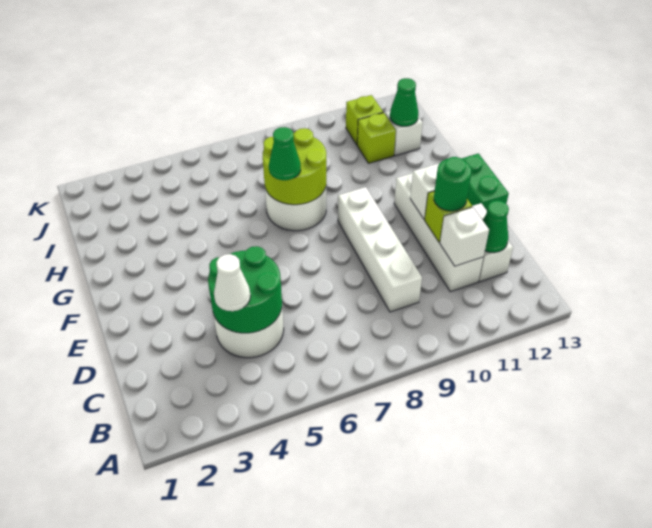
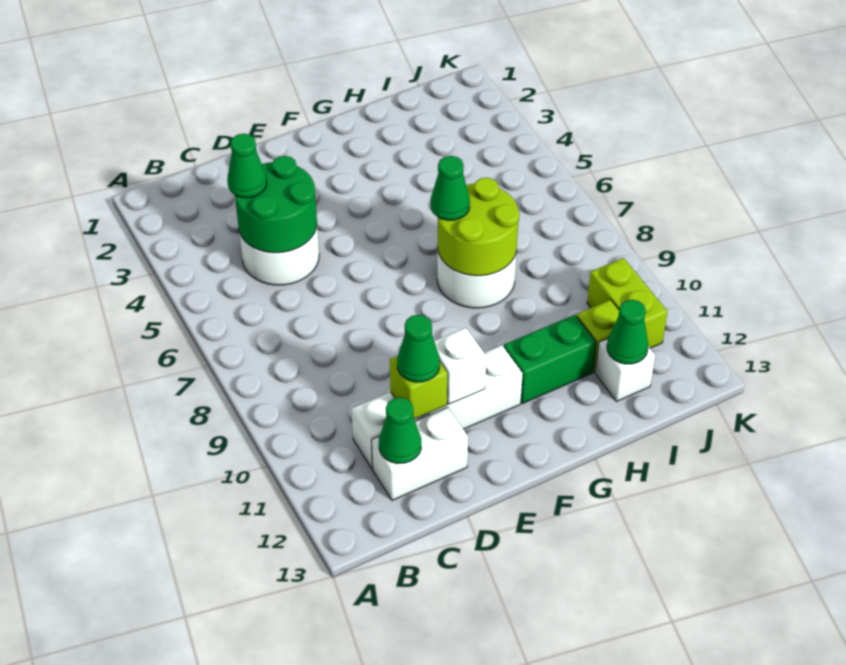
white 1x1 cone [214,254,250,311] -> green 1x1 cone [227,134,267,198]
white 1x4 brick [338,187,422,312] -> none
white 1x1 brick [440,207,489,266] -> none
green 1x1 round brick [434,157,472,211] -> green 1x1 cone [397,315,440,382]
green 1x2 brick [462,154,509,210] -> green 1x2 brick moved to [504,315,596,403]
lime 1x1 brick [346,95,383,145] -> lime 1x2 brick [587,258,668,348]

